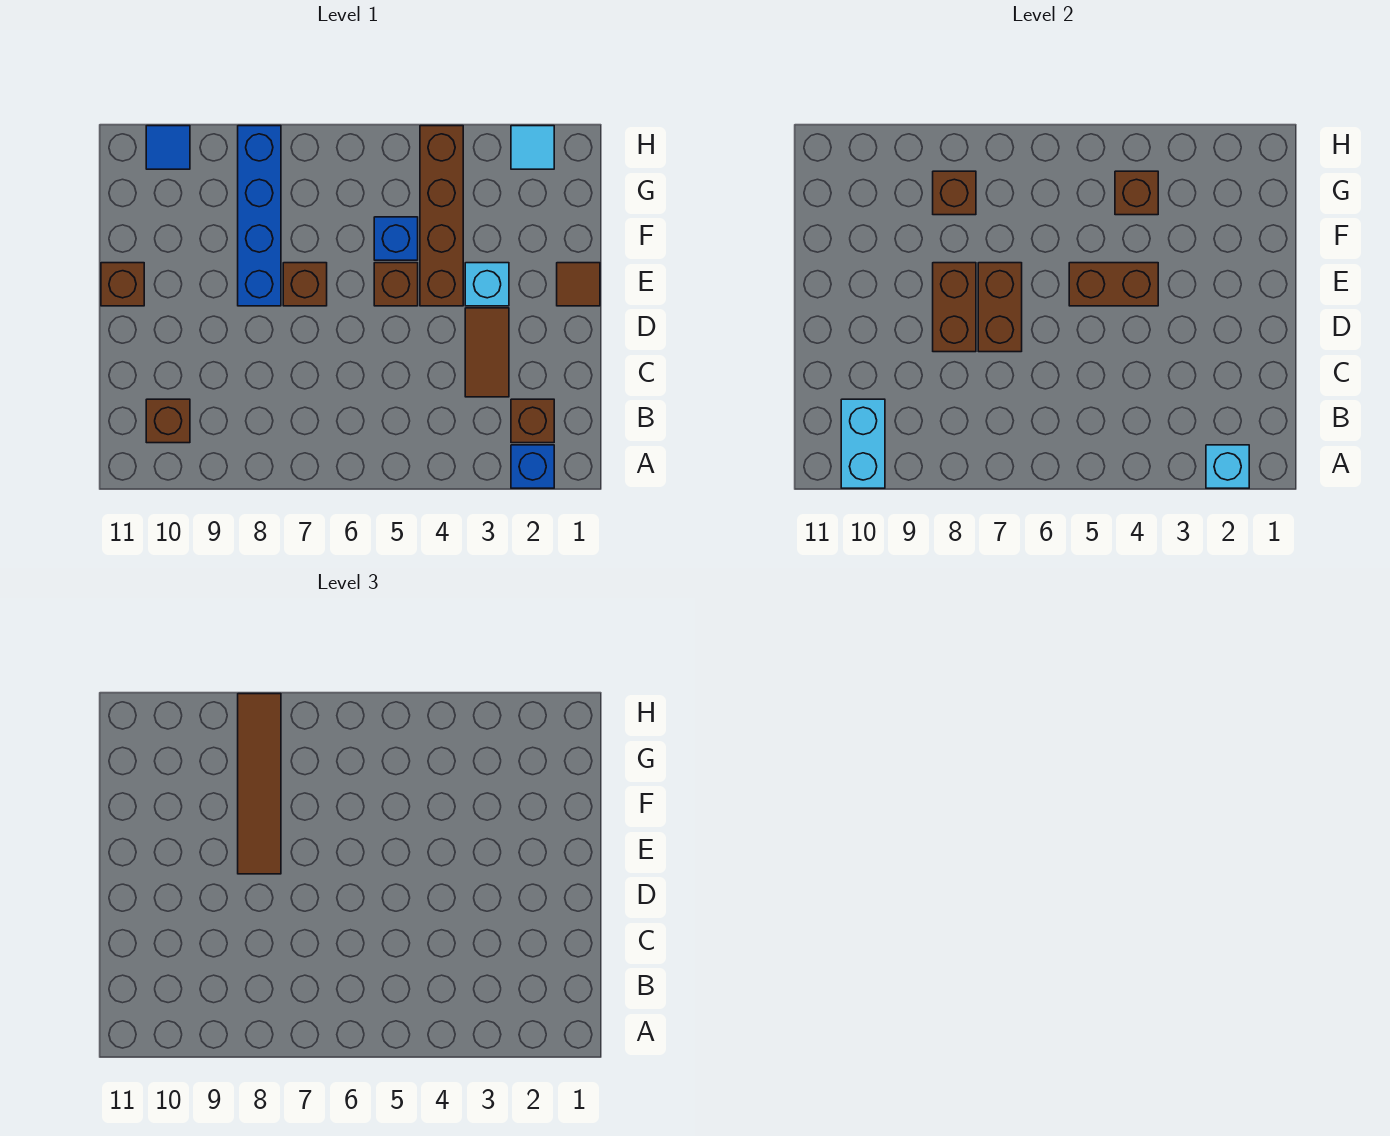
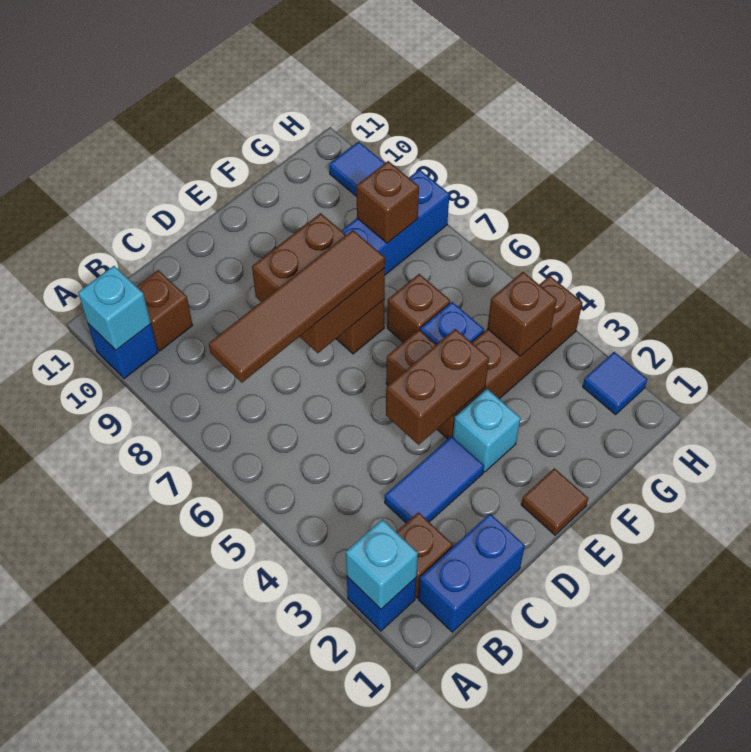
none -> blue 1x1 brick [88,324,158,379]
cyan 1x2 brick [841,399,885,488] -> cyan 1x1 brick [78,266,151,350]
none -> blue 1x2 brick [418,514,525,632]
brown 1x2 tile [465,308,509,397] -> blue 1x2 tile [385,436,484,523]
brown 1x2 brick [1069,263,1158,306] -> brown 1x2 brick turned to [386,329,489,445]
brown 1x4 tile [238,694,281,874] -> brown 1x4 tile moved to [209,230,385,383]
brown 1x1 brick [101,263,144,306] -> brown 1x1 brick moved to [387,274,450,342]
cyan 1x1 tile [511,126,554,169] -> blue 1x1 tile [583,352,647,415]

